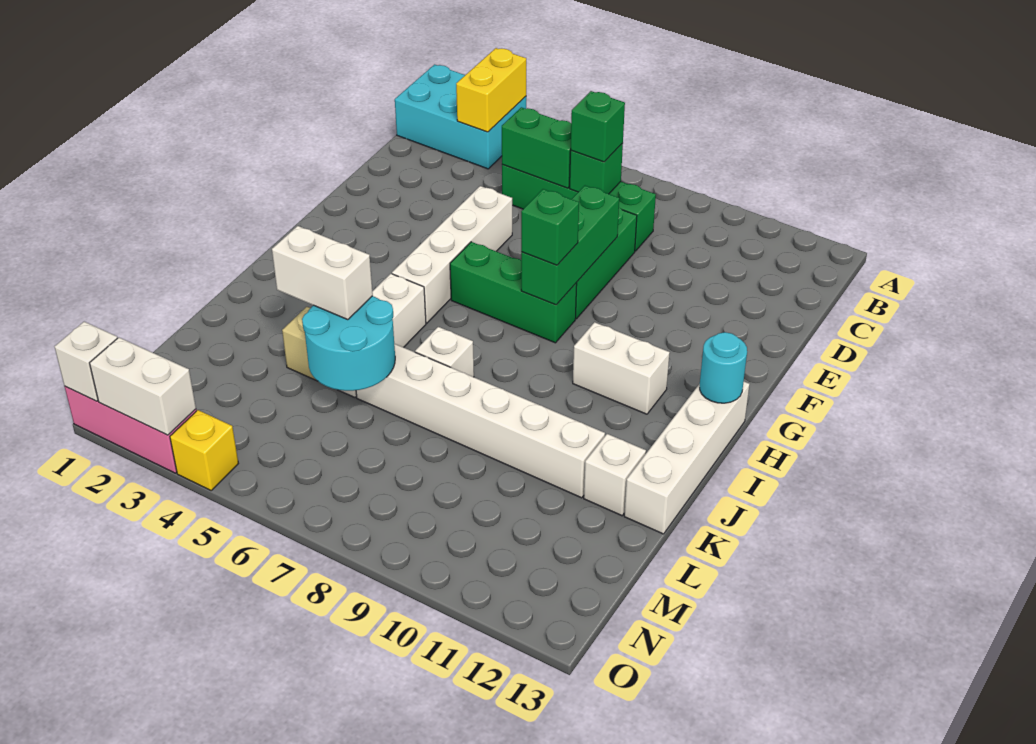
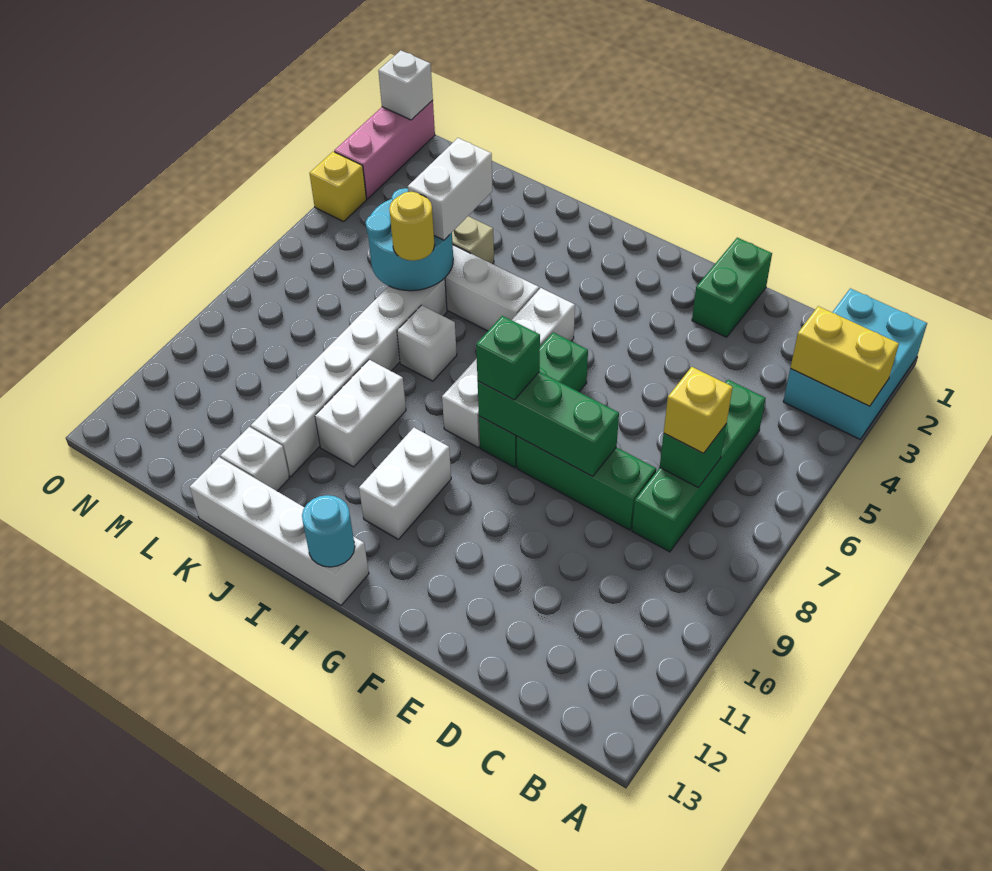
green 1x2 brick [502,107,571,188] -> green 1x2 brick moved to [692,238,772,337]
green 1x1 brick [571,91,625,162] -> yellow 1x1 brick [664,367,733,453]
white 1x4 brick [392,186,513,323] -> white 1x4 brick turned to [442,288,575,448]
none -> yellow 1x1 round brick [389,192,435,261]
white 1x2 brick [90,338,196,435] -> white 1x2 brick moved to [315,360,406,467]

